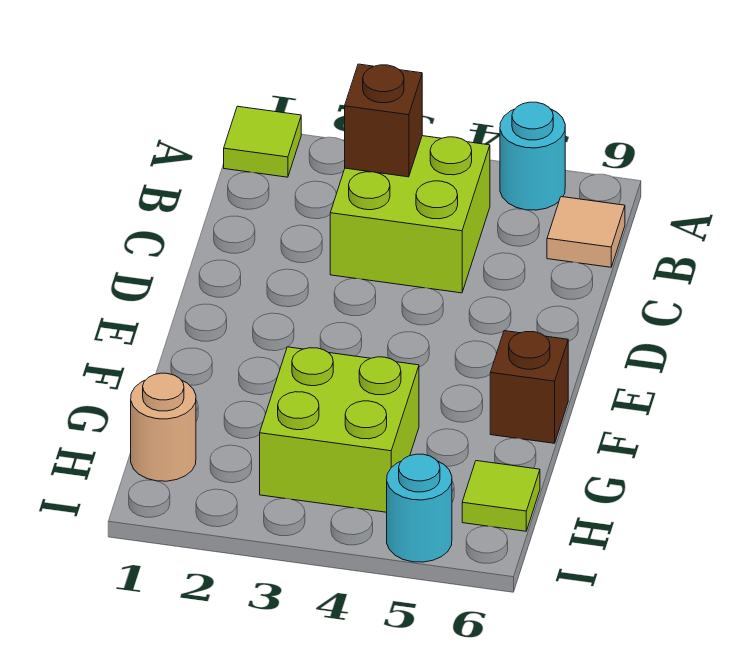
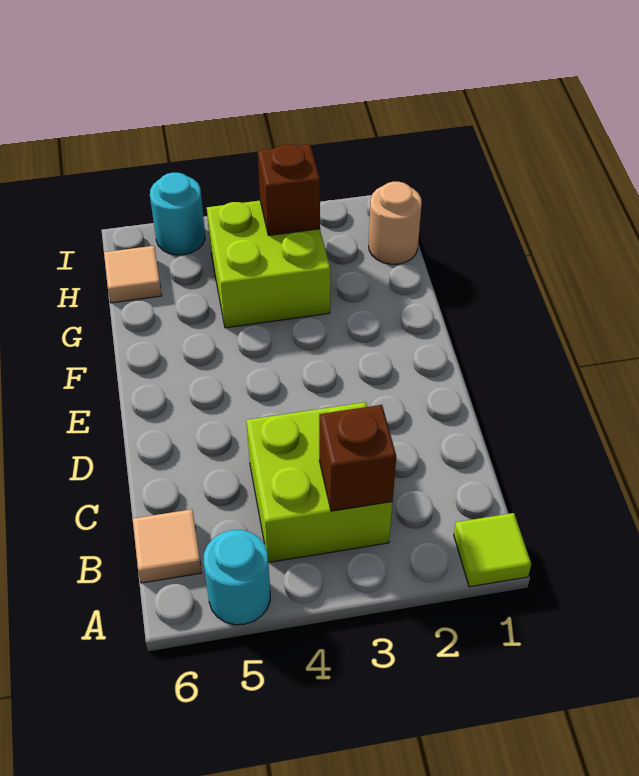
brown 1x1 brick [490,331,568,443] -> brown 1x1 brick moved to [258,144,320,235]
lime 1x1 tile [462,461,540,531] -> tan 1x1 tile [104,246,162,303]

